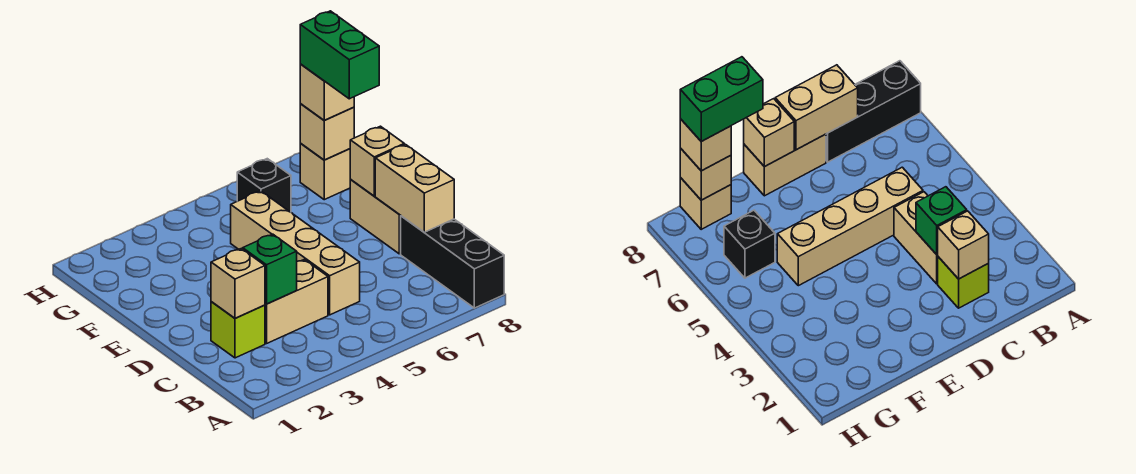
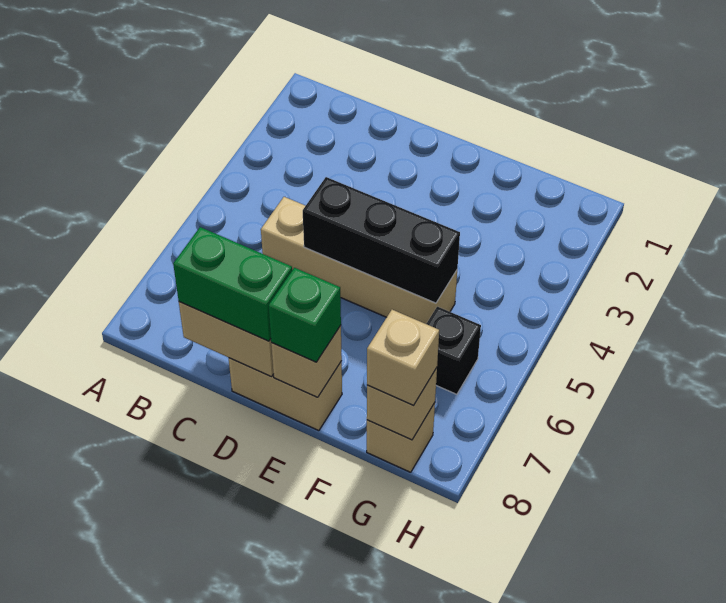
black 1x3 brick [401,216,504,308] -> black 1x3 brick moved to [303,177,460,303]
lime 1x1 brick [211,302,265,358] -> none
tan 1x1 brick [211,249,265,318] -> none
tan 1x2 brick [265,259,328,343] -> none
green 1x1 brick [243,234,297,304] -> green 1x1 brick moved to [269,268,341,362]
green 1x2 brick [300,11,379,99] -> green 1x2 brick moved to [173,227,292,341]

